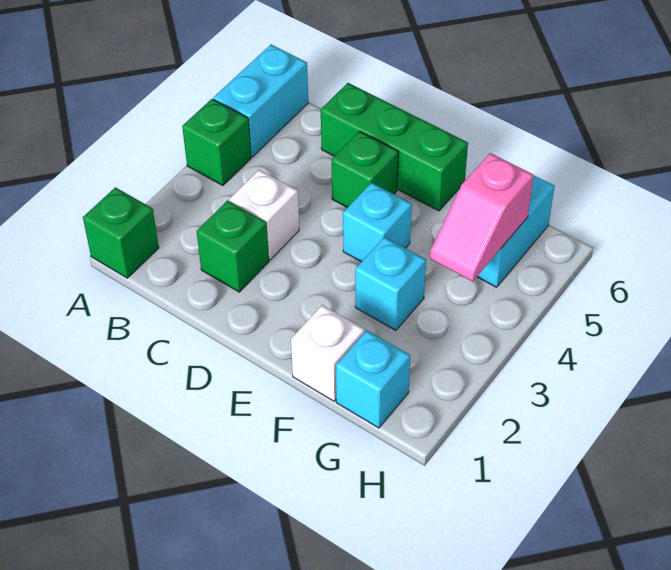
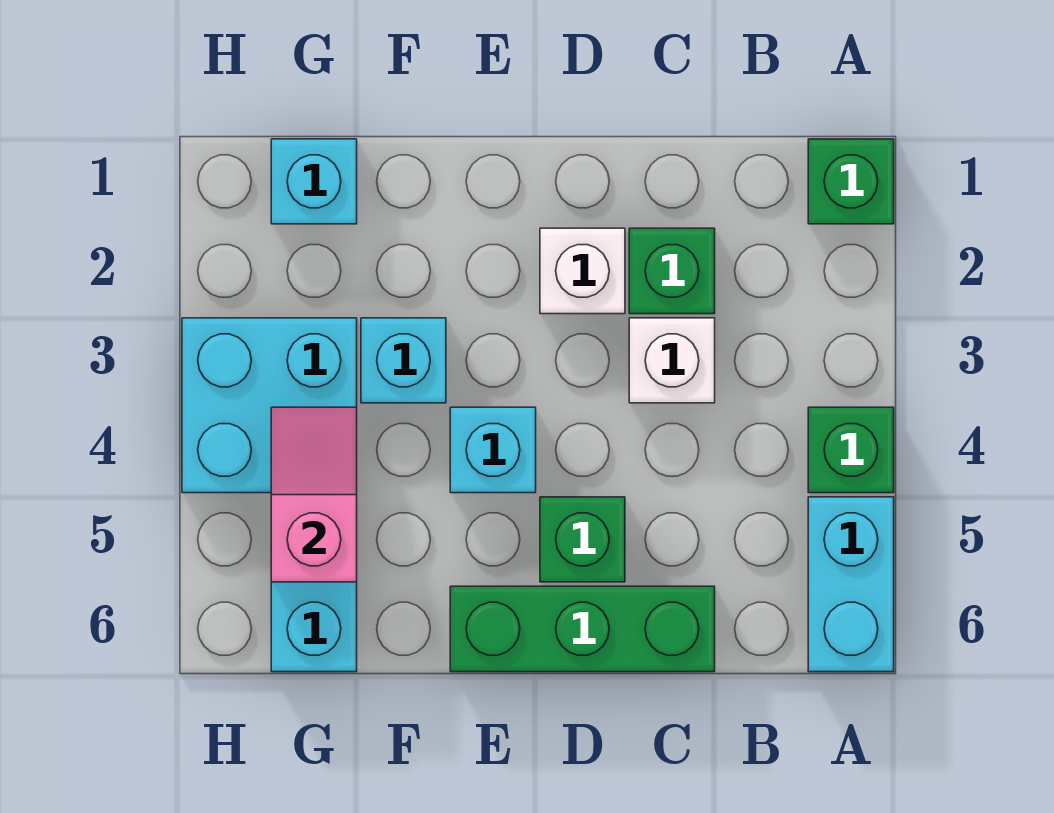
white 1x1 brick [291,305,365,401] -> white 1x1 brick moved to [540,228,625,314]
none -> cyan 2x2 brick [182,318,357,493]

